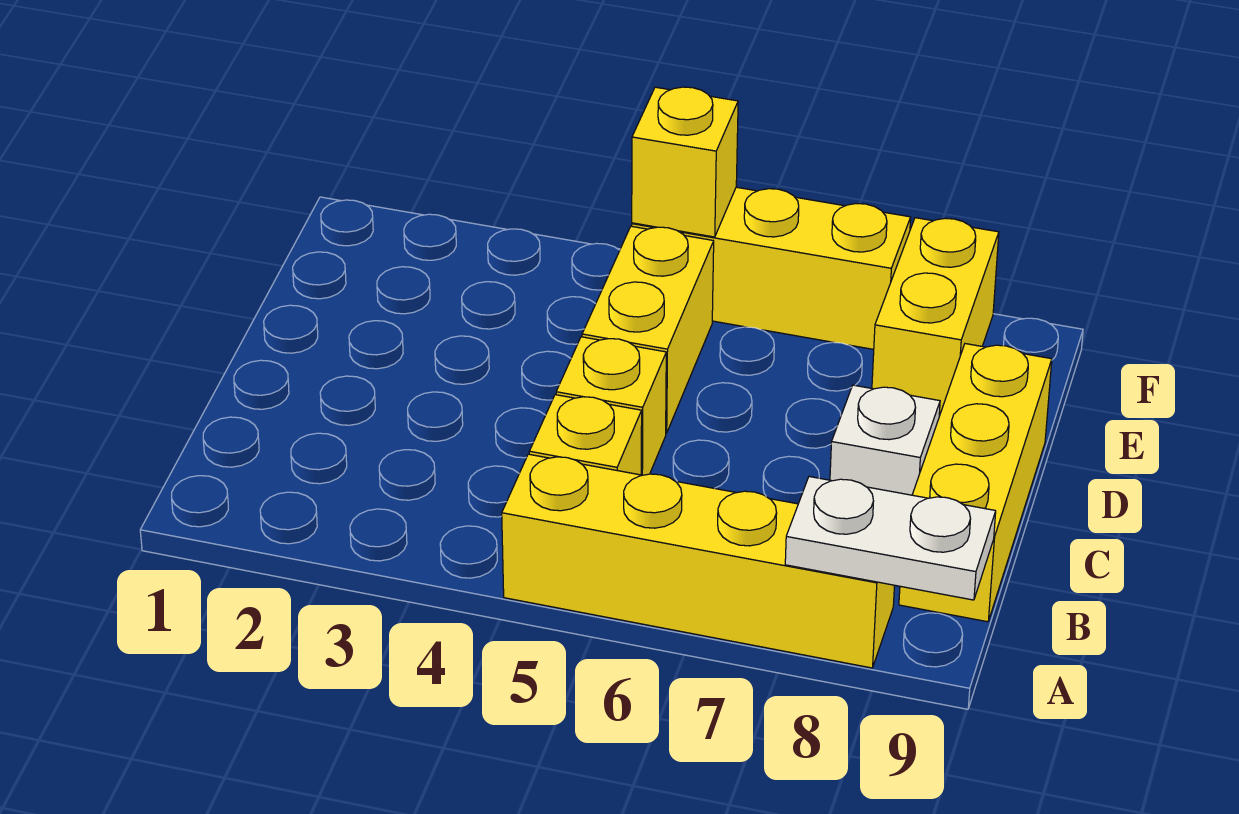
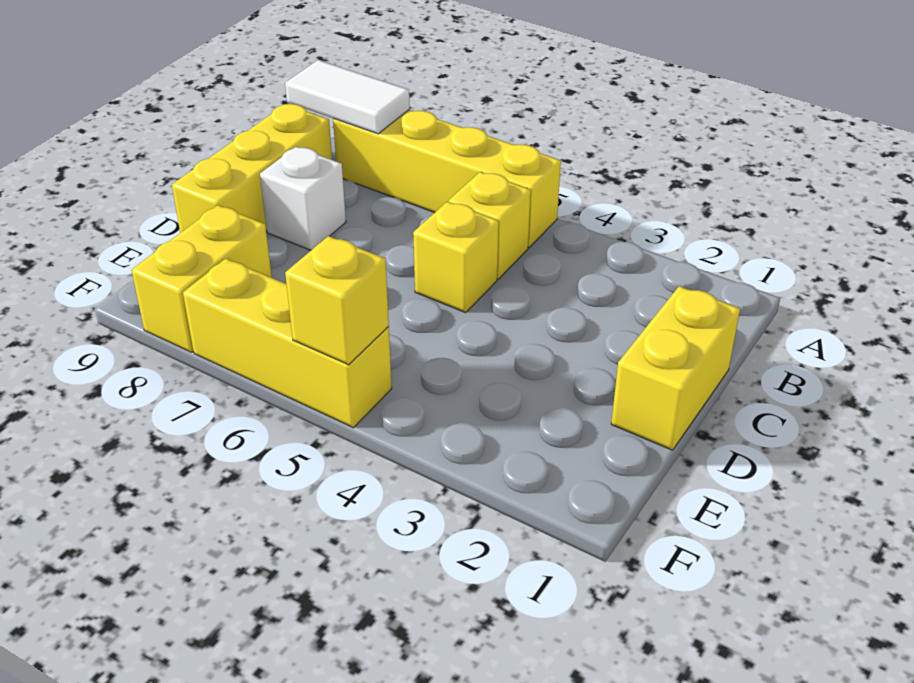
white 1x2 plate [785,477,996,600] -> white 1x2 tile [285,60,410,134]
yellow 1x2 brick [582,226,714,433] -> yellow 1x2 brick moved to [611,286,740,450]

